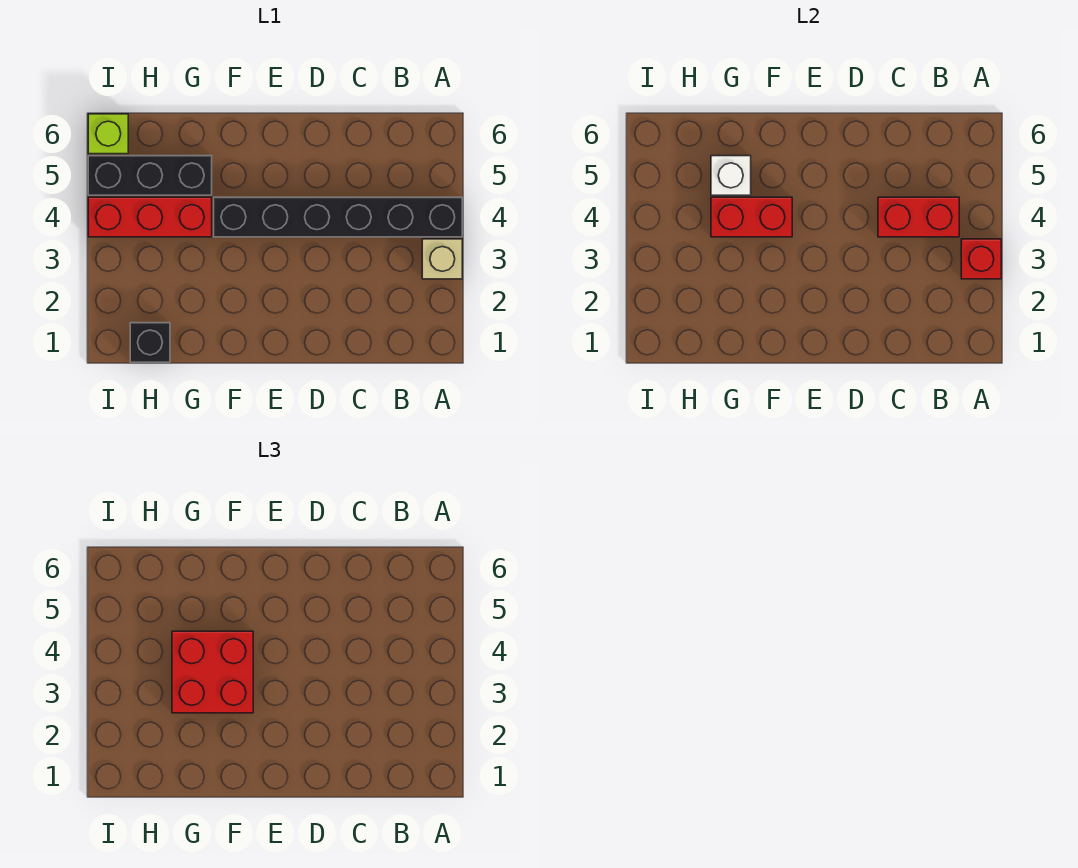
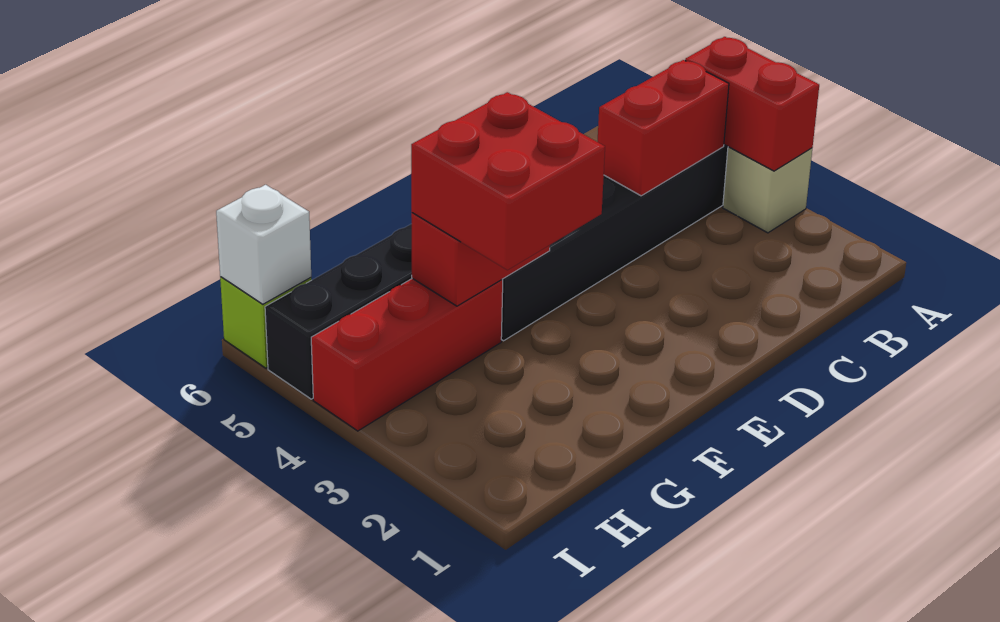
red 1x1 brick [961,239,1001,279] -> red 1x2 brick [685,37,819,171]
white 1x1 brick [711,156,751,195] -> white 1x1 brick moved to [216,185,311,304]
black 1x1 brick [130,323,170,362] -> none

